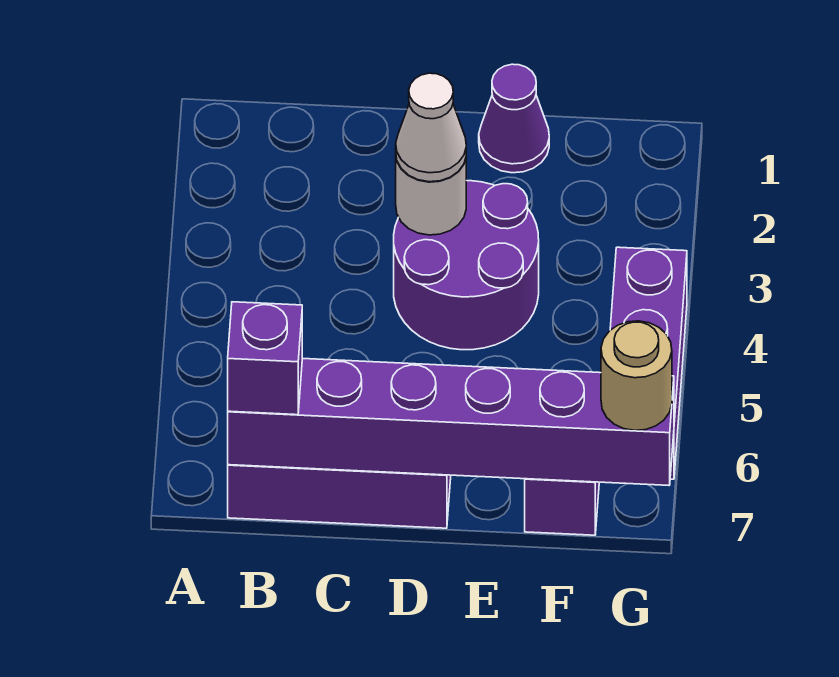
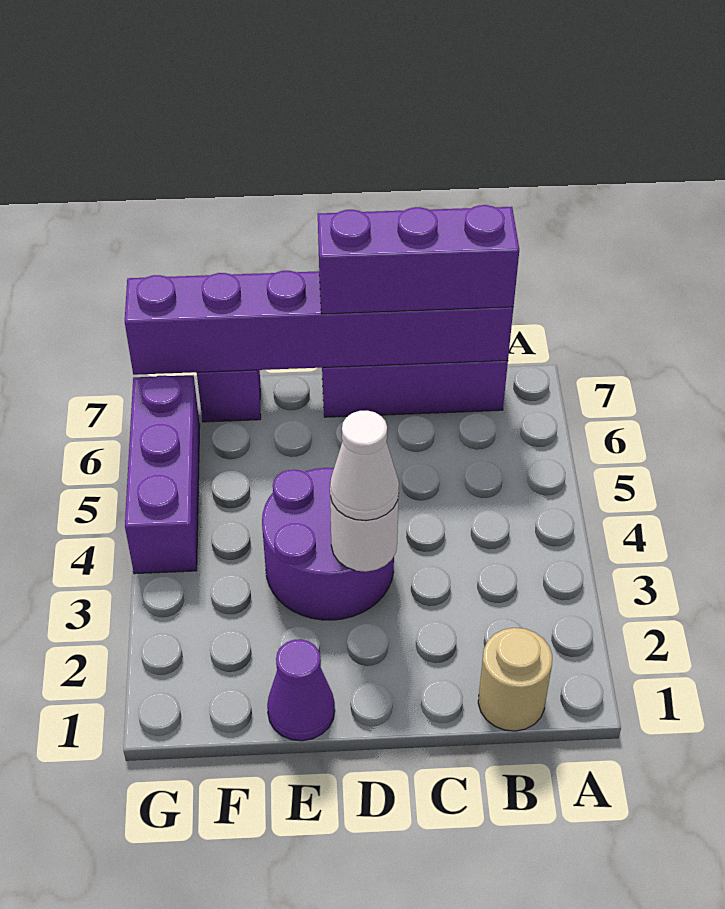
purple 1x1 brick [228,302,302,415] -> purple 1x3 brick [318,205,519,314]
tan 1x1 round brick [601,321,672,430] -> tan 1x1 round brick moved to [478,628,552,731]

